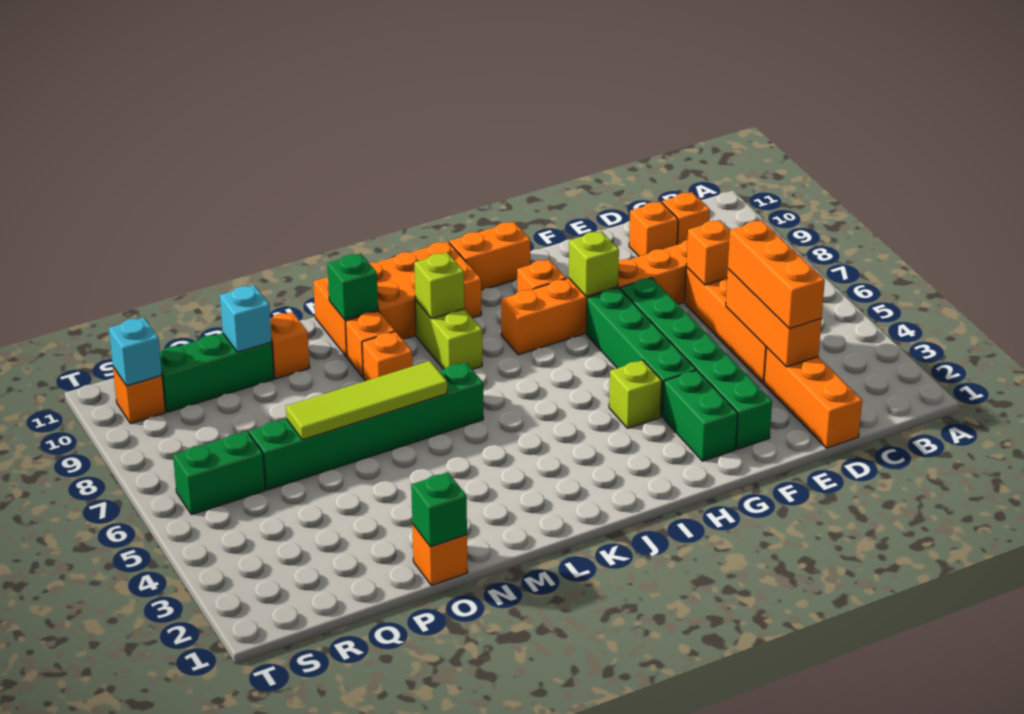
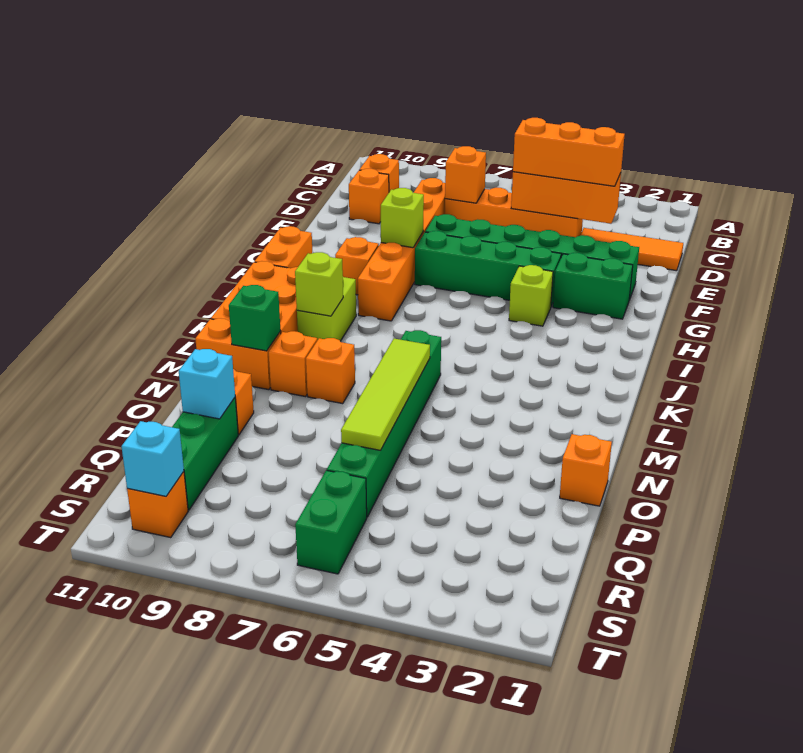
orange 1x3 brick [764,348,862,448] -> orange 1x3 tile [581,228,683,271]
lime 1x2 brick [415,300,482,369] -> lime 1x2 brick turned to [297,277,356,341]
green 1x1 brick [411,472,467,547] -> none

